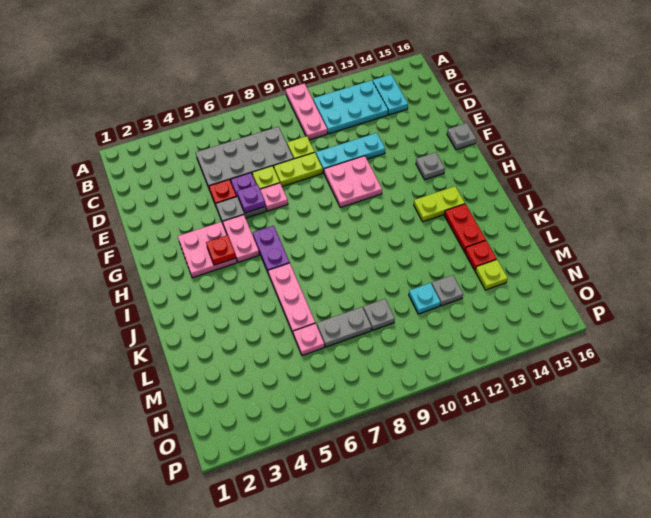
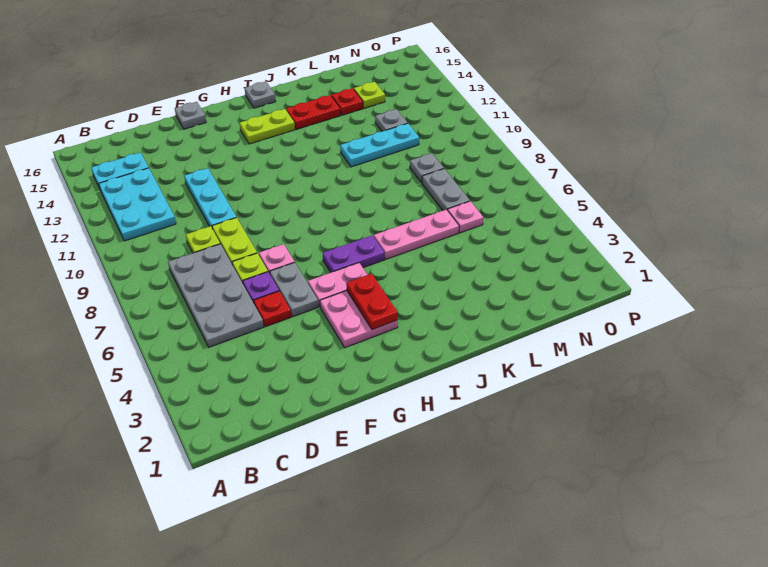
pink 1x3 plate [286,84,327,140] -> none
purple 1x1 plate [237,184,266,213] -> none
pink 2x2 plate [324,156,382,208] -> none
grey 1x1 plate [416,152,445,180] -> grey 1x1 plate moved to [245,82,276,108]
red 1x1 plate [206,235,236,265] -> red 1x2 plate [346,273,398,330]
lime 1x2 plate [414,186,465,222] -> lime 1x2 plate turned to [240,109,295,144]
cyan 1x1 plate [409,283,441,314] -> cyan 1x3 plate [340,123,419,167]

